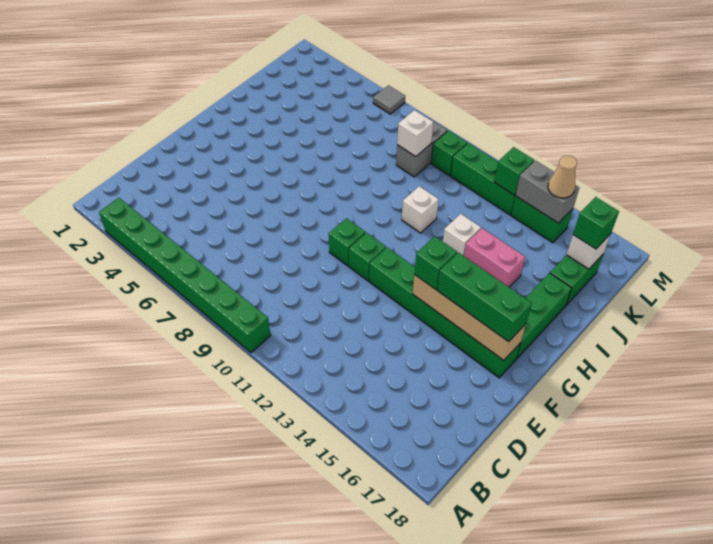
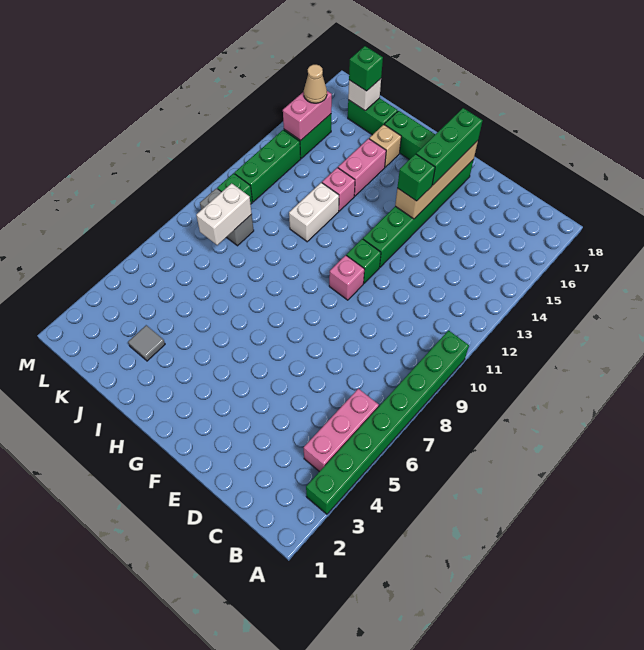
none -> pink 1x3 brick [304,389,379,472]
green 1x1 brick [329,218,366,266] -> pink 1x1 brick [329,255,365,300]
white 1x1 brick [402,186,439,233] -> white 1x2 brick [289,183,339,242]
white 1x1 brick [443,214,481,256] -> pink 1x1 brick [322,168,355,211]
none -> tan 1x1 brick [369,125,401,167]
white 1x1 brick [397,110,433,157] -> white 1x2 brick [196,183,252,245]
green 1x1 brick [494,147,534,195] -> none
grey 1x2 brick [516,161,579,223] -> pink 1x2 brick [283,91,332,140]
grey 1x1 tile [373,85,405,114] -> grey 1x1 tile moved to [128,325,165,361]

